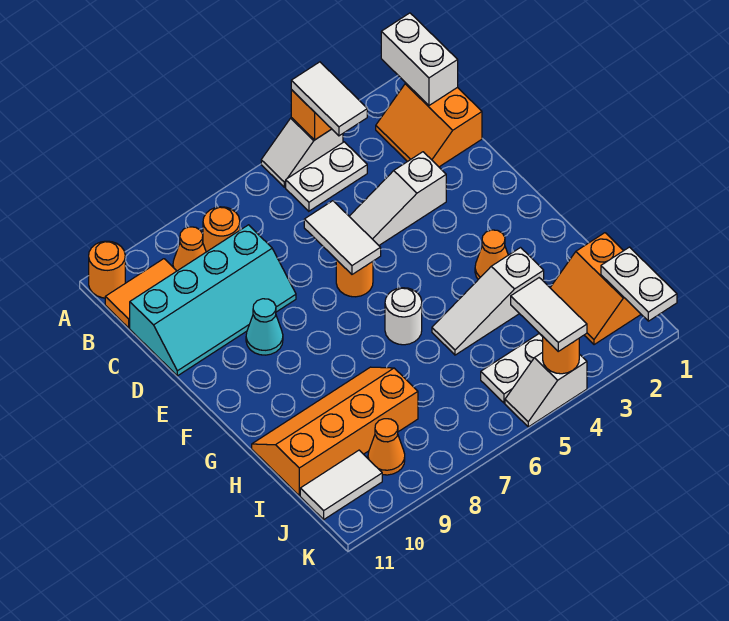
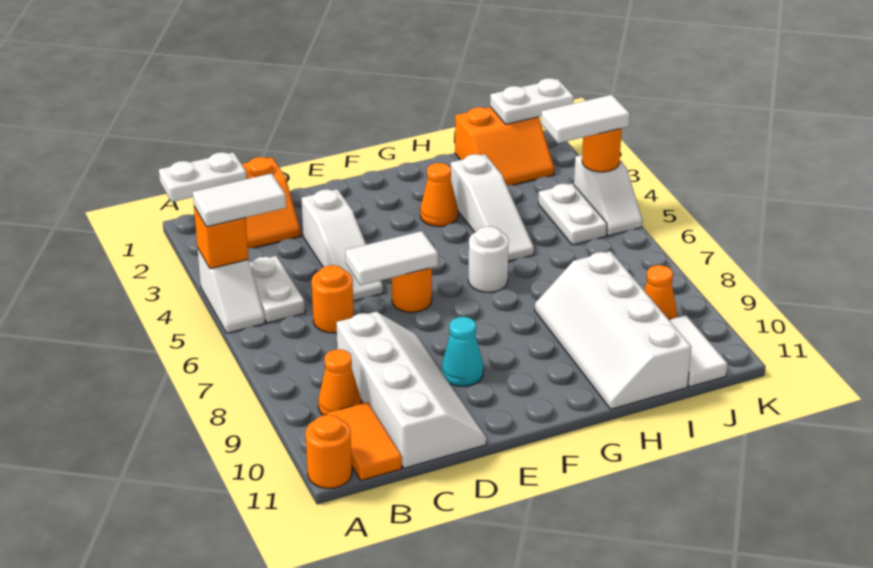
white 1x2 brick [381,13,458,105] -> white 1x2 plate [159,152,247,202]
orange 1x1 round brick [203,207,240,252] -> orange 1x1 round brick moved to [312,265,354,333]
cyan 2x4 slope [130,225,296,376] -> white 2x4 slope [336,312,486,468]
orange 2x4 slope [252,367,418,496] -> white 2x4 slope [535,251,691,409]

